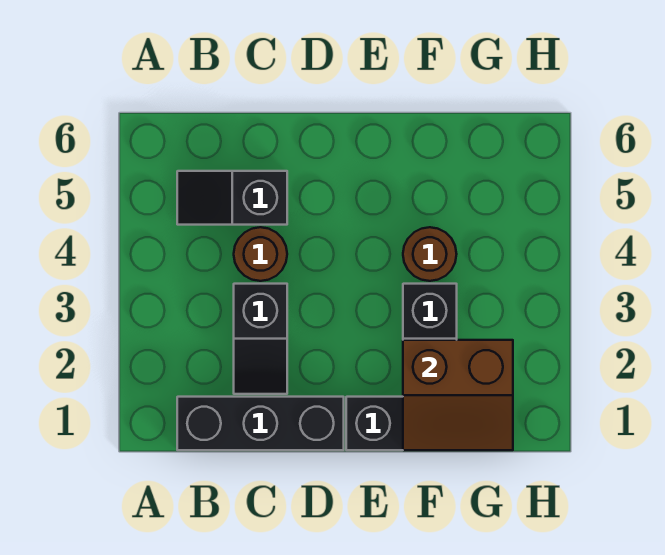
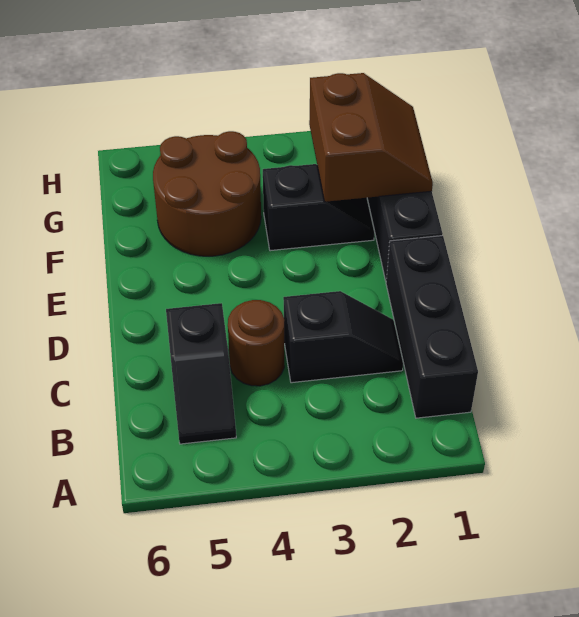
brown 1x1 round brick [403,227,457,281] -> brown 2x2 round brick [153,131,261,256]

